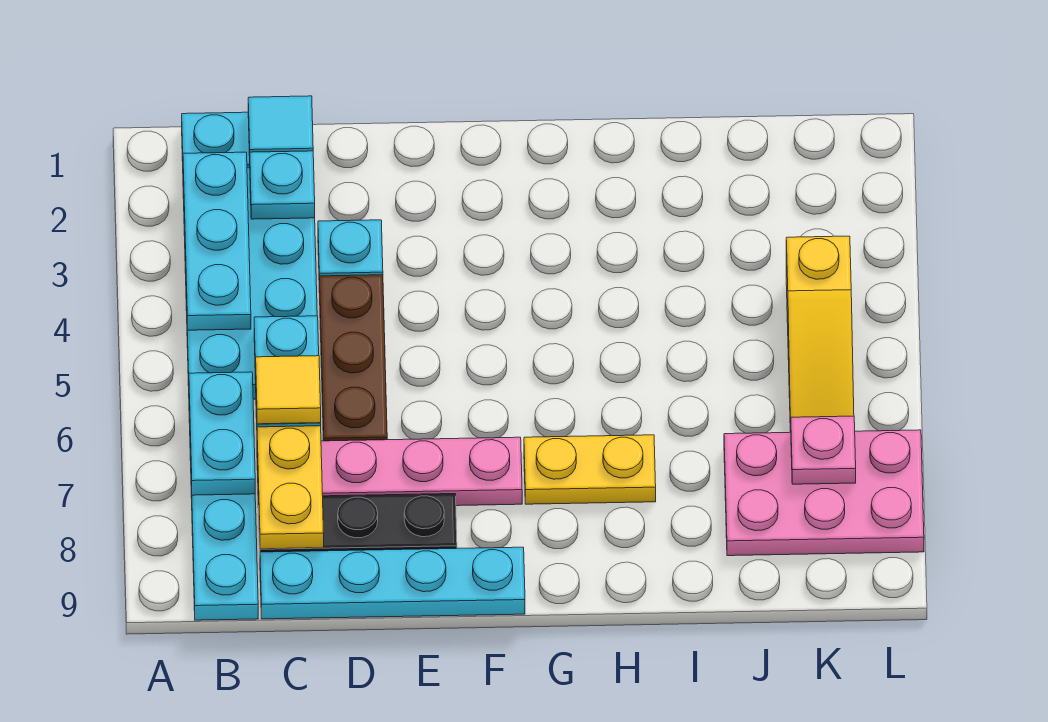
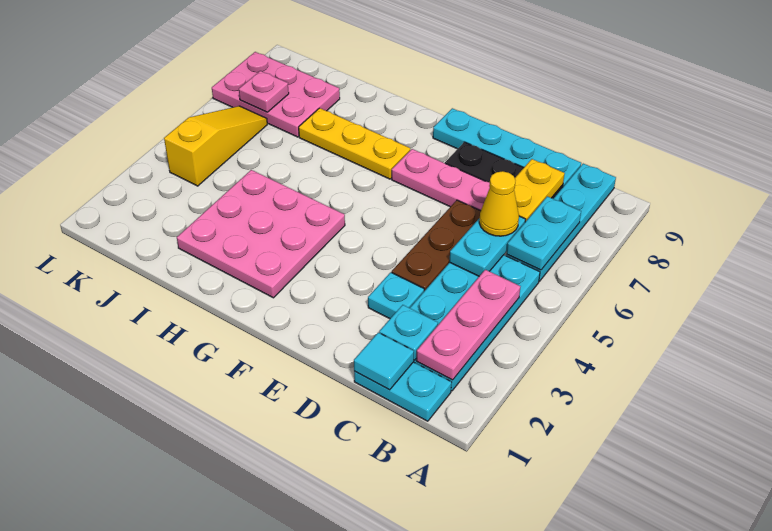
cyan 1x3 plate [183,152,251,330] -> pink 1x3 plate [416,270,520,380]
yellow 1x1 tile [256,356,321,424] -> yellow 1x1 cone [479,171,519,236]
none -> pink 3x3 plate [177,170,345,298]
yellow 1x2 plate [524,435,656,504] -> yellow 1x3 plate [299,108,410,179]

